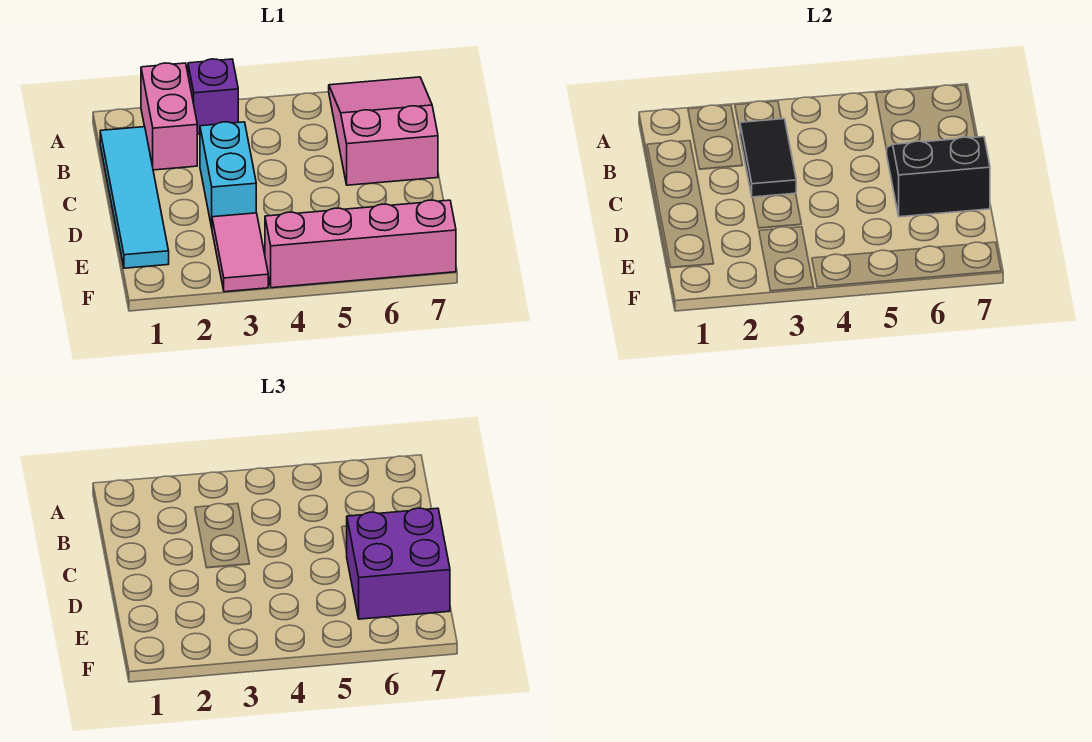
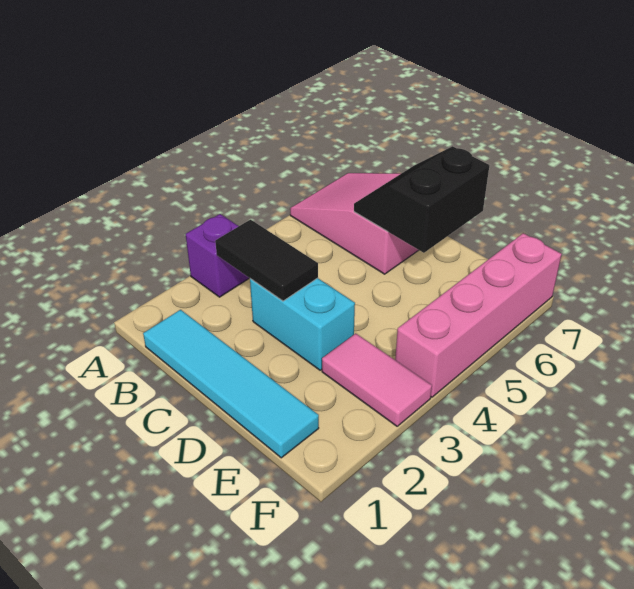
pink 1x2 brick [141,63,197,170] -> none
purple 2x2 brick [347,508,450,619] -> none

